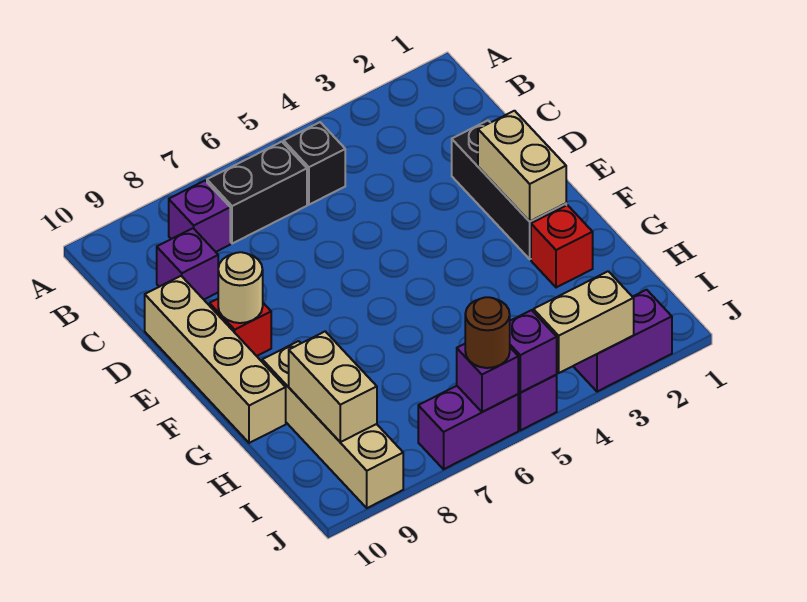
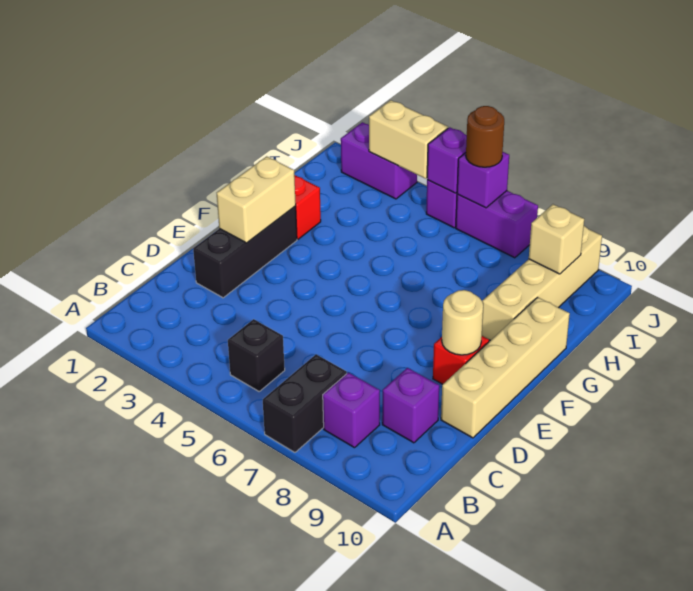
black 1x2 brick [207,142,307,244] -> black 1x2 brick turned to [263,354,347,452]
tan 1x2 brick [289,331,377,442] -> tan 1x1 brick [529,204,584,274]

